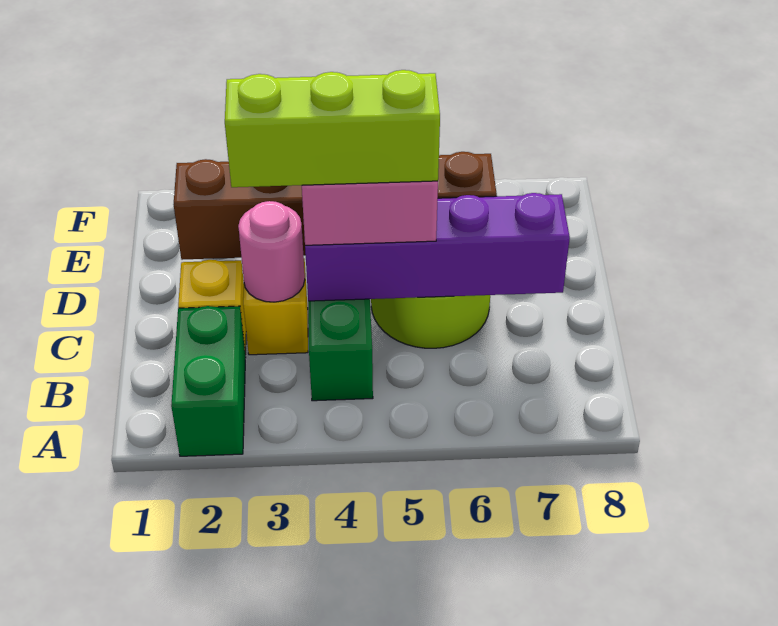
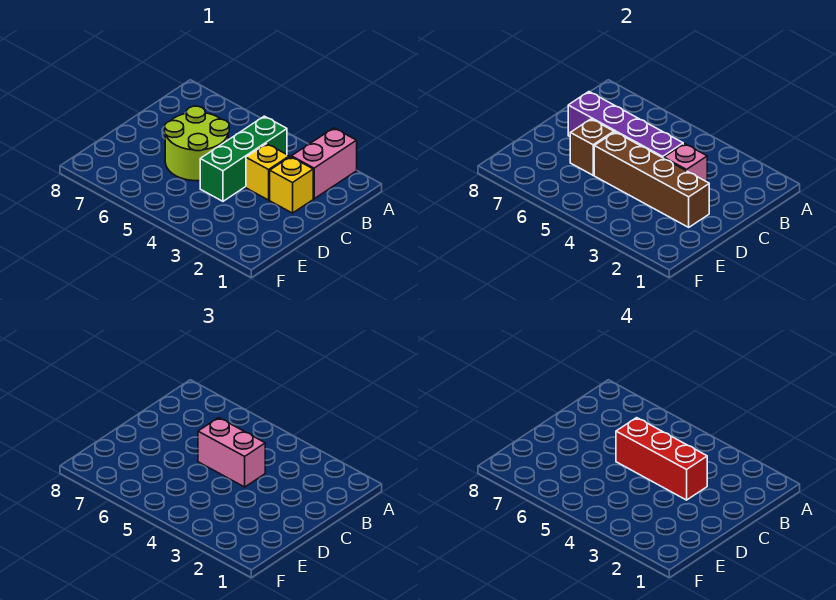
green 1x2 brick [171,306,246,456] -> pink 1x2 brick [291,128,357,199]
pink 1x1 round brick [238,201,305,302] -> pink 1x1 brick [664,144,707,182]
lime 1x3 brick [225,70,440,187] -> red 1x3 brick [616,418,707,500]

